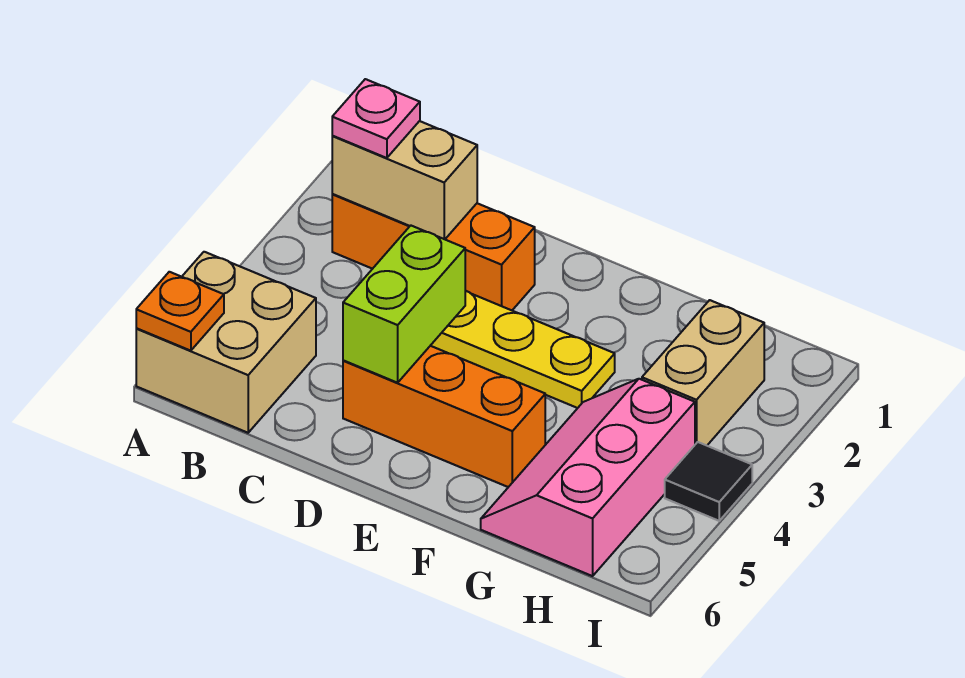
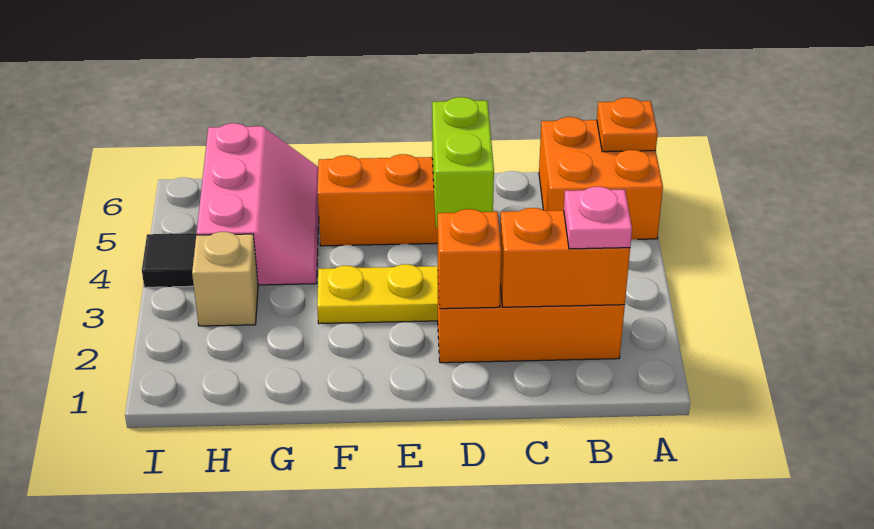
tan 2x2 brick [136,252,316,433] -> orange 2x2 brick [539,117,663,239]
tan 1x2 brick [332,121,477,239] -> orange 1x2 brick [500,208,630,307]
none -> orange 1x1 brick [438,209,501,309]
tan 1x2 brick [642,300,764,446] -> tan 1x1 brick [192,232,258,326]

